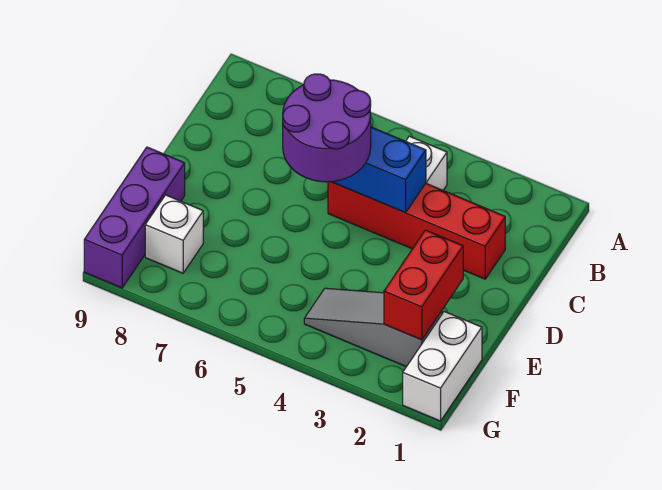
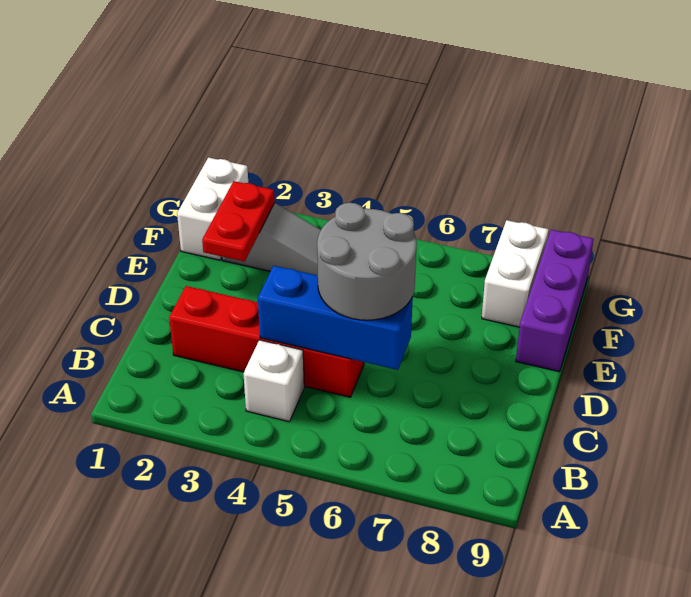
purple 2x2 round brick [283,74,371,182] -> grey 2x2 round brick [317,203,417,320]
red 1x2 brick [384,230,463,340] -> red 1x2 plate [202,181,275,262]
white 1x1 brick [145,195,203,273] -> white 1x2 brick [482,220,549,327]

